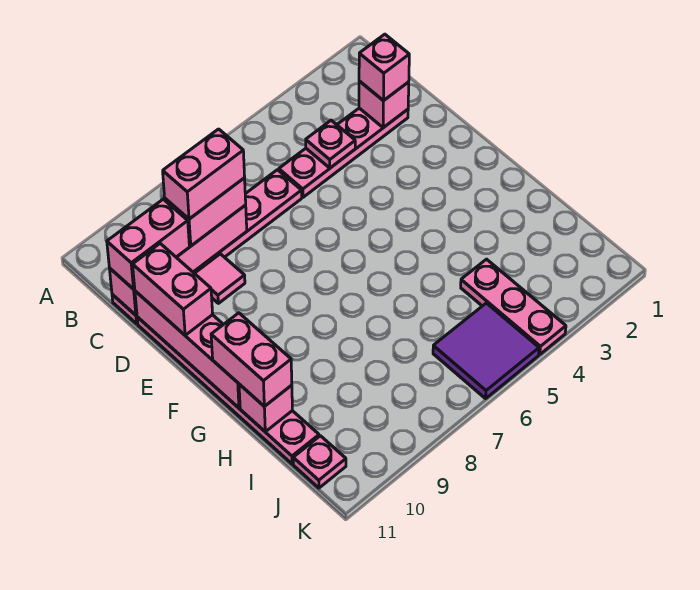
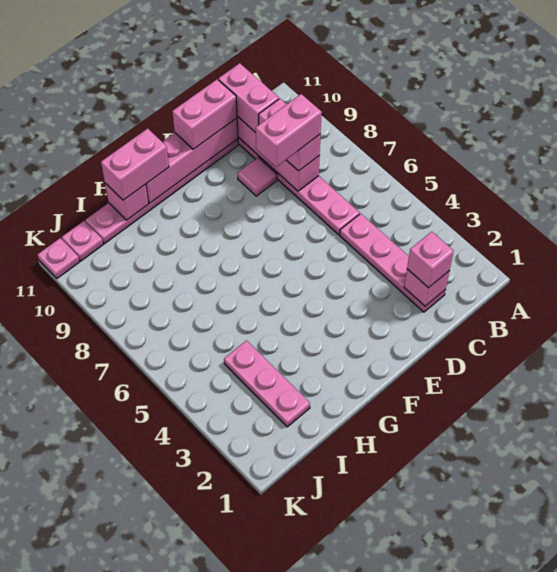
pink 1x1 plate [306,120,355,168] -> pink 1x1 plate moved to [38,238,80,278]
pink 1x2 brick [163,129,245,219] -> pink 1x2 brick turned to [255,94,322,167]
pink 1x3 plate [461,259,566,355] -> pink 1x3 plate turned to [224,341,310,427]
purple 2x2 tile [433,303,539,399] -> none

